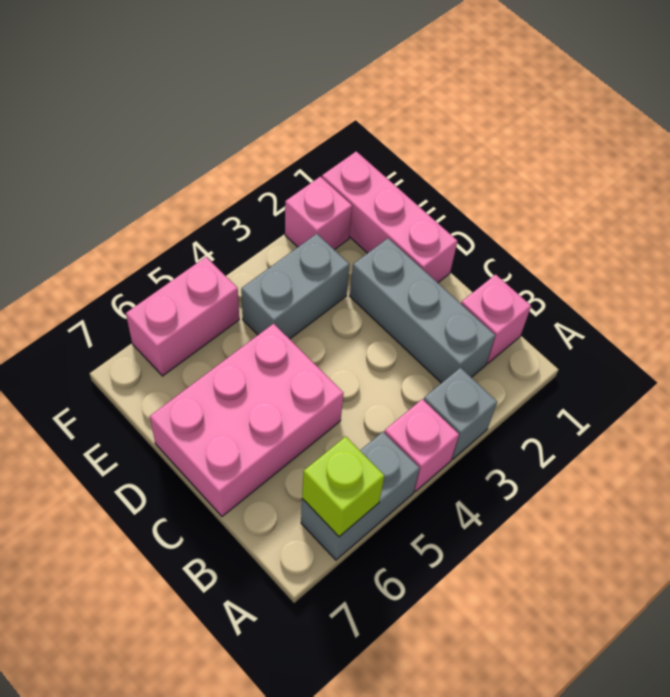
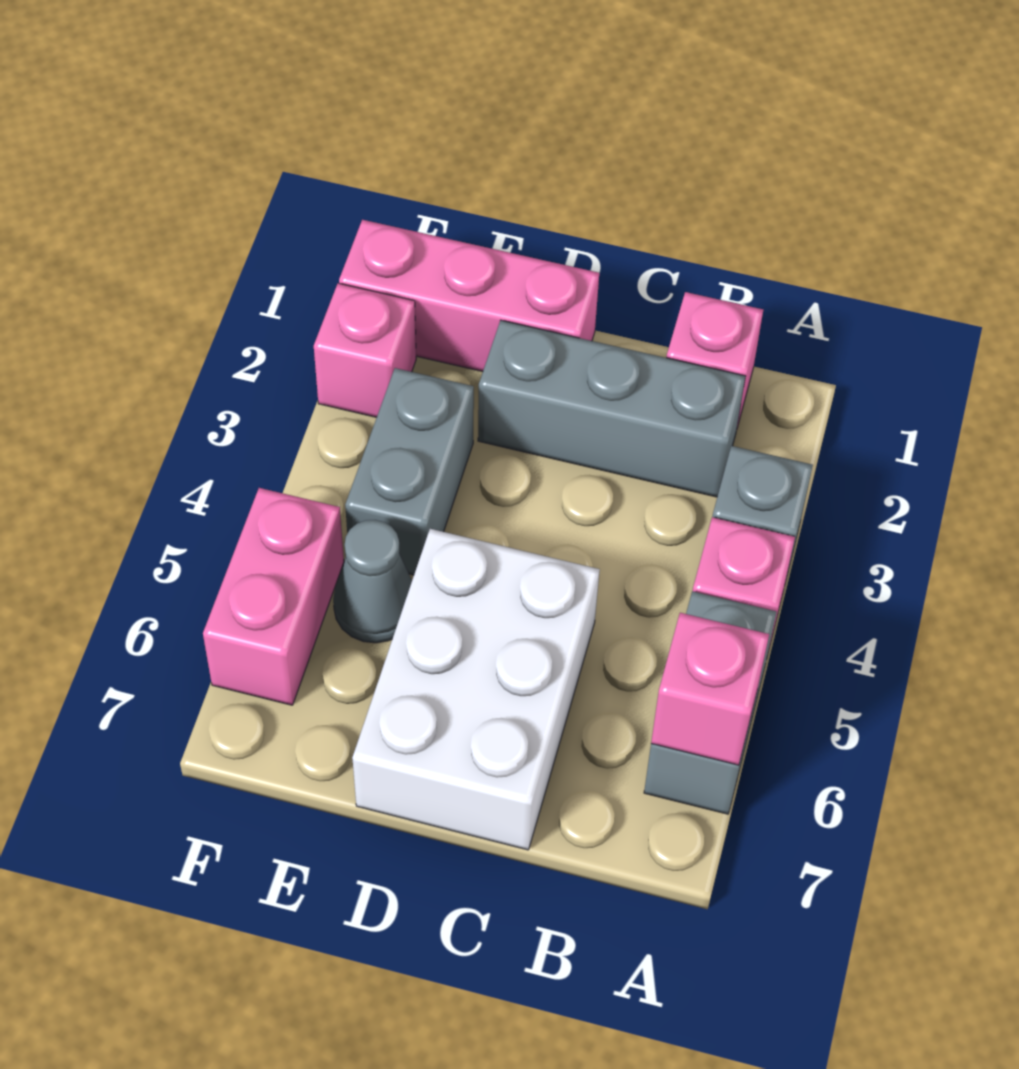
lime 1x1 brick [302,436,384,537] -> pink 1x1 brick [651,613,769,765]
pink 2x3 brick [150,324,344,516] -> white 2x3 brick [352,529,600,850]
none -> grey 1x1 cone [333,520,412,643]

